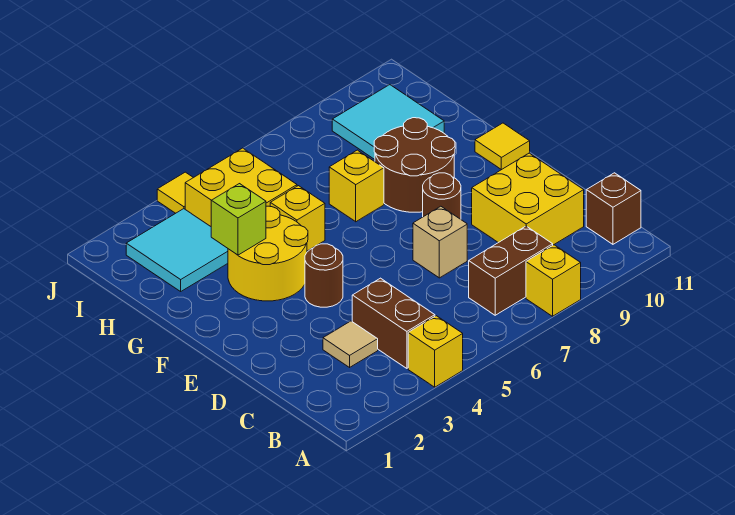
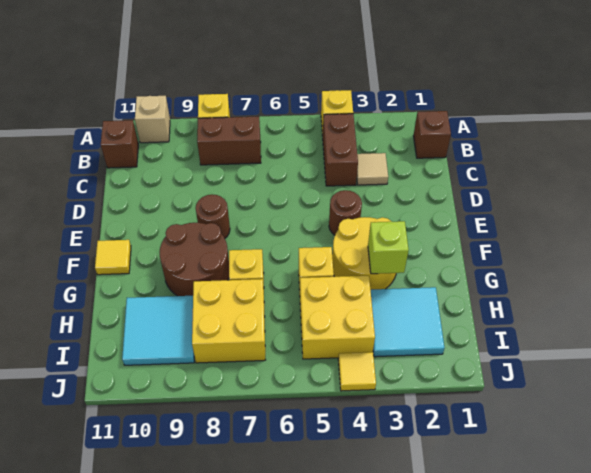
none -> brown 1x1 brick [413,111,451,158]
yellow 2x2 brick [472,153,584,245] -> yellow 2x2 brick moved to [192,279,265,363]
tan 1x1 brick [413,206,467,278] -> tan 1x1 brick moved to [135,96,170,143]

